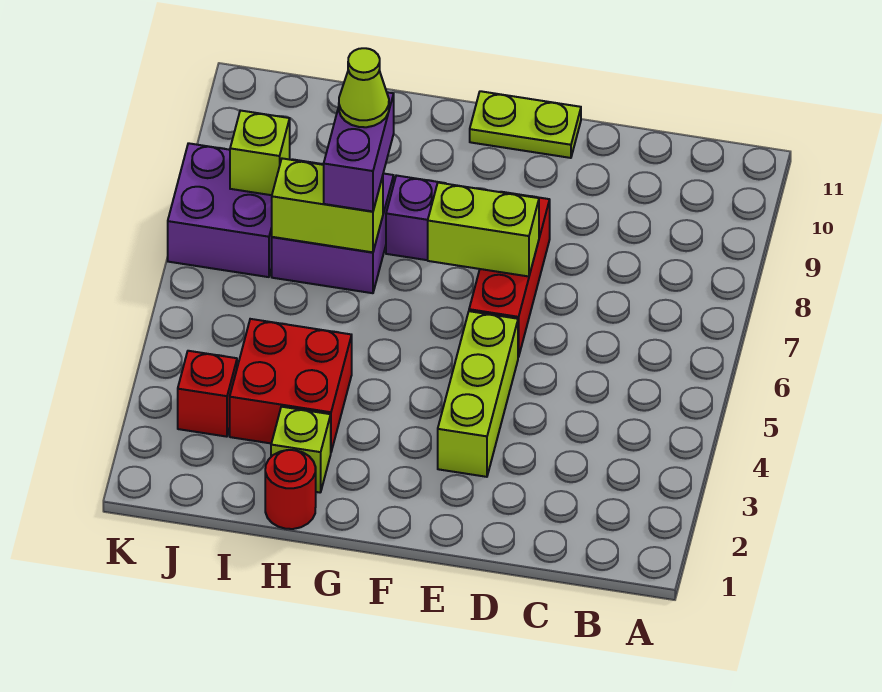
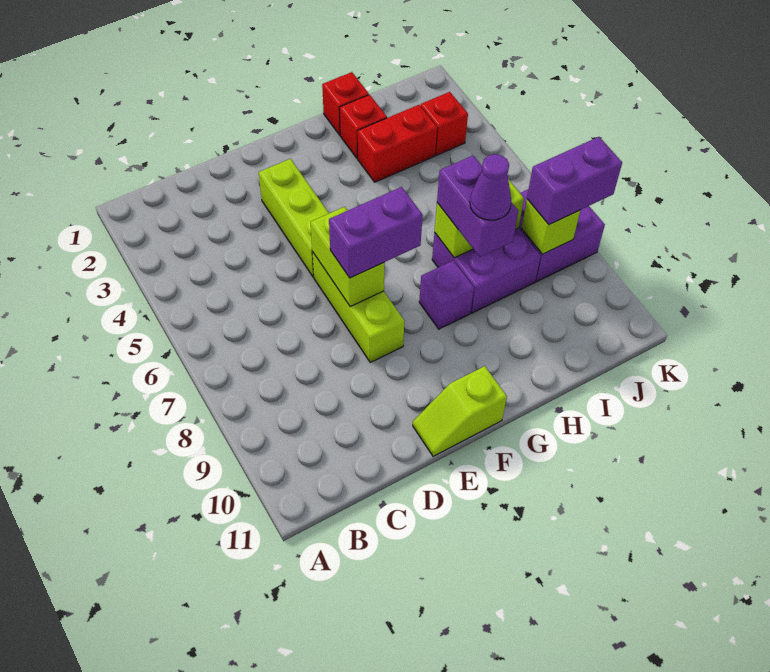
red 1x3 brick [469,192,550,357] -> lime 1x3 brick [312,252,405,362]
lime 1x2 brick [428,183,539,276] -> lime 1x2 brick turned to [311,207,385,307]
none -> purple 1x2 brick [329,187,423,278]
lime 1x2 plate [470,91,581,158] -> lime 1x2 slope [413,366,507,456]
red 1x1 round brick [265,450,316,529] -> red 1x1 brick [322,72,369,135]
lime 1x1 brick [271,407,331,492] -> red 1x1 brick [340,95,387,158]
red 2x2 brick [230,319,352,452] -> red 1x2 brick [358,105,437,182]
lime 1x1 cone [339,48,389,127] -> purple 1x1 cone [470,154,511,220]
none -> purple 1x2 brick [527,137,622,225]

